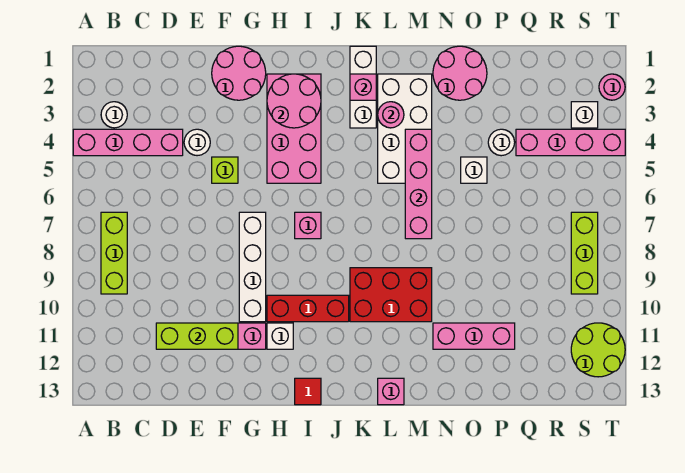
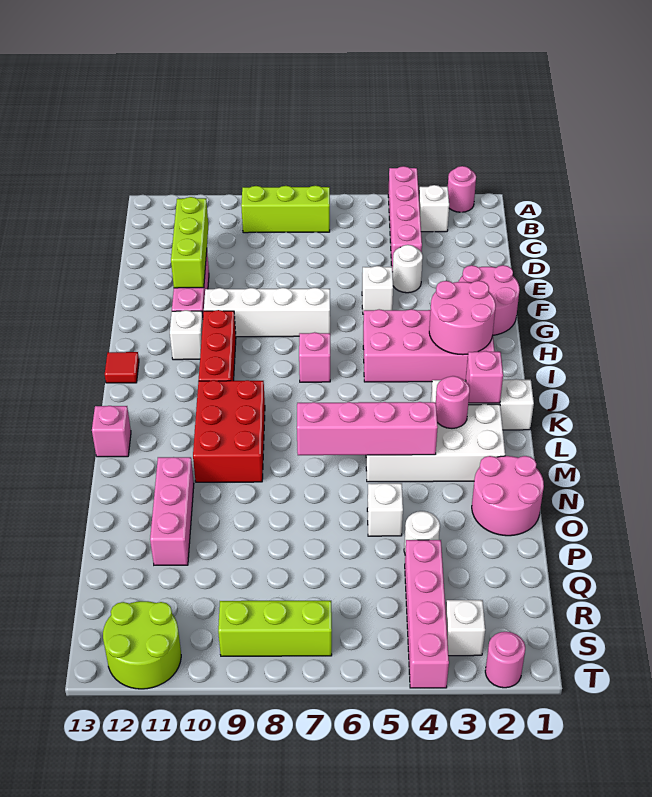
none -> pink 1x1 round brick [448,166,476,212]
white 1x1 round brick [101,102,127,128] -> white 1x1 brick [419,185,449,232]
lime 1x1 brick [212,157,238,183] -> white 1x1 brick [362,266,393,314]

